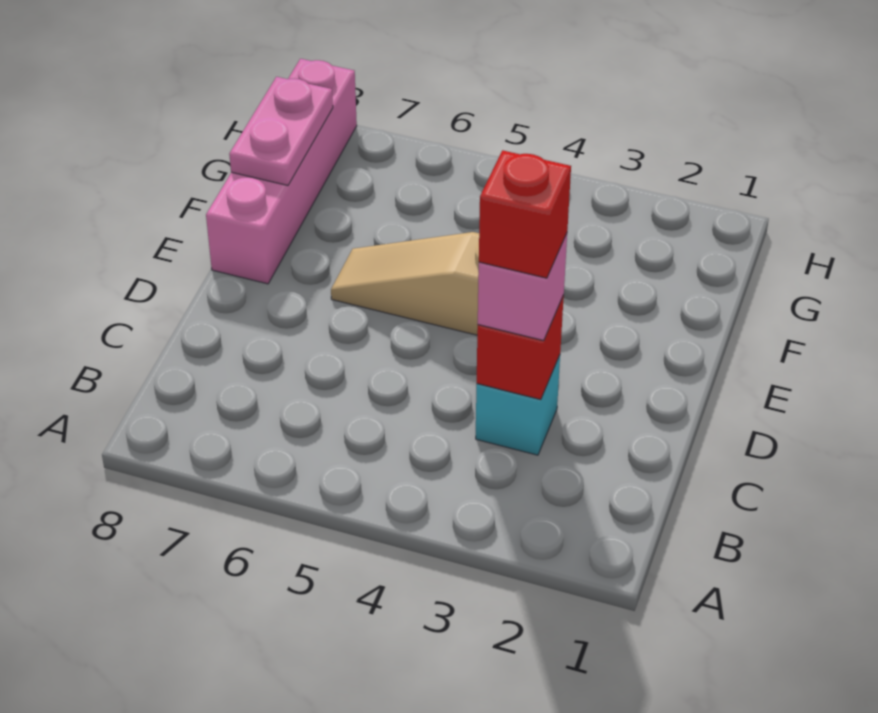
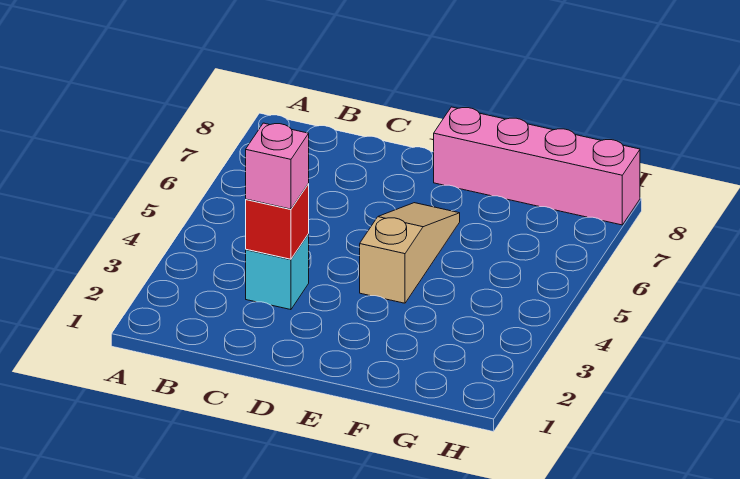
red 1x1 brick [479,150,571,278] -> none
pink 1x2 plate [229,77,333,185] -> none

